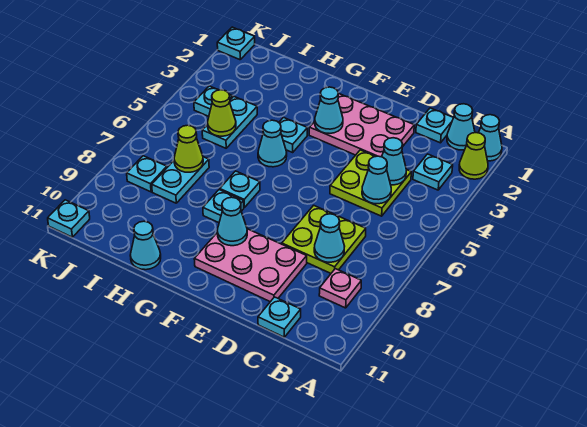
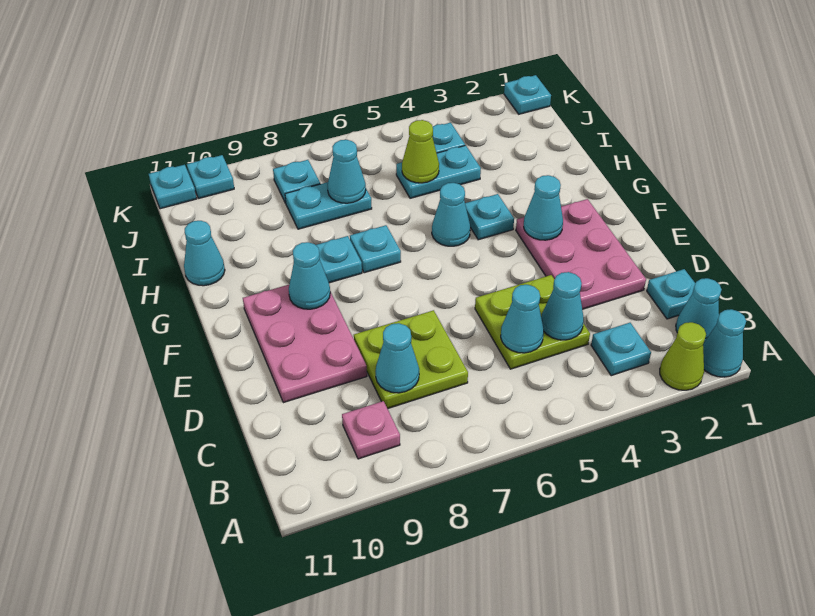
cyan 1x1 plate [258,297,301,337] -> cyan 1x1 plate moved to [187,155,234,198]
lime 1x1 cone [174,125,203,172] -> cyan 1x1 cone [327,140,366,203]

